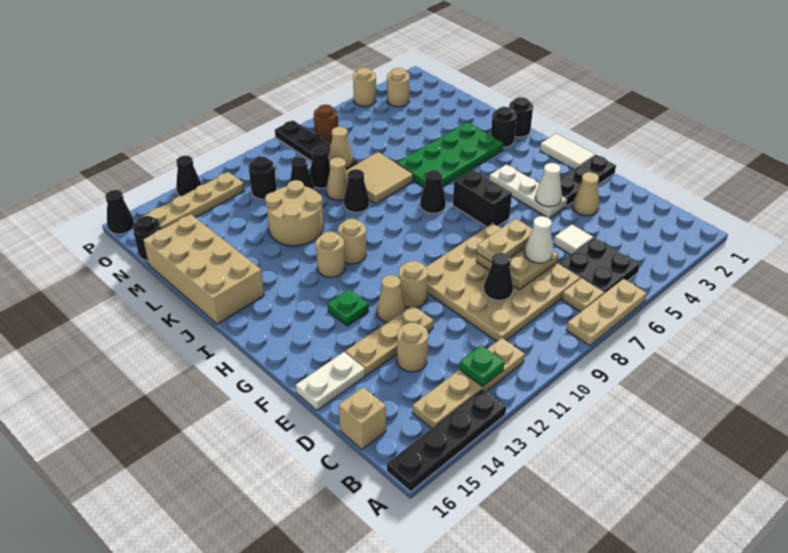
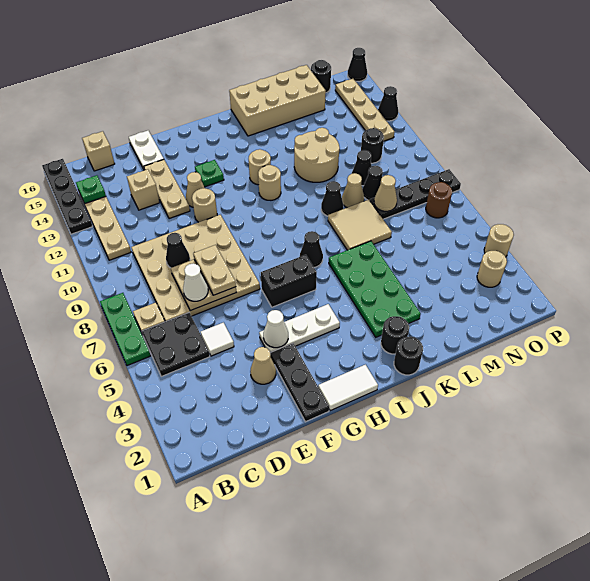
tan 1x3 plate [567,279,647,346] -> green 1x3 plate [100,293,151,366]
green 1x1 plate [459,345,504,386] -> green 1x1 plate moved to [76,175,106,204]
tan 1x1 round brick [397,323,428,372] -> tan 1x1 brick [127,169,160,210]

